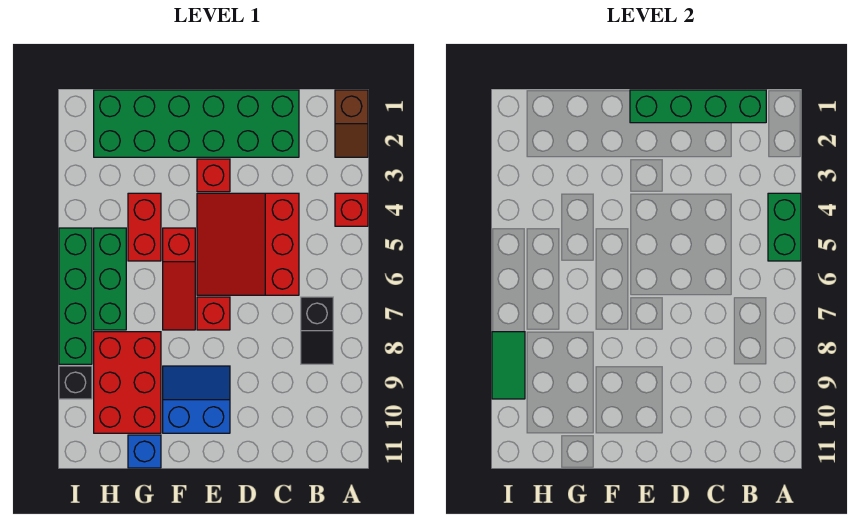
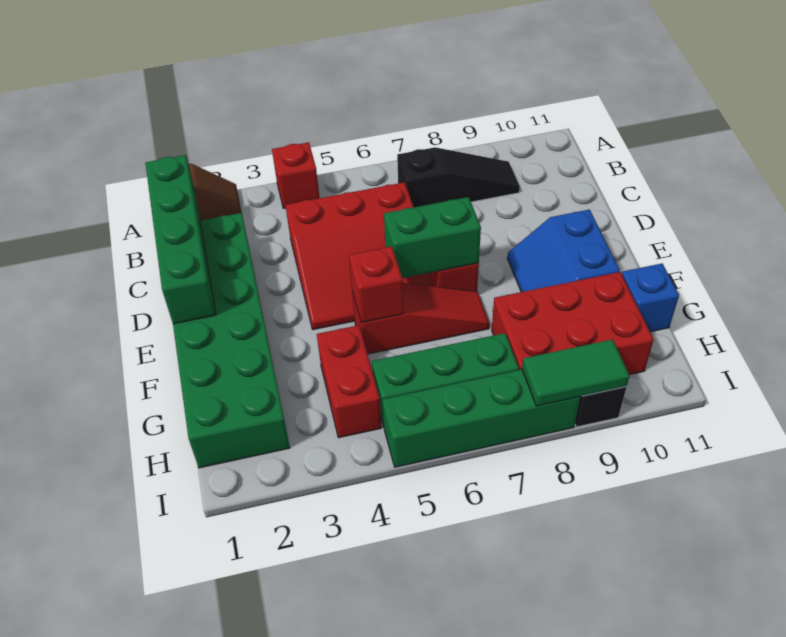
green 1x2 brick [768,193,801,261] -> green 1x2 brick moved to [384,197,481,278]
black 1x2 slope [301,297,333,364] -> black 1x3 slope [397,147,520,207]
red 1x1 brick [197,159,230,192] -> red 1x1 brick moved to [349,246,404,323]
red 1x2 brick [128,193,161,261] -> red 1x2 brick turned to [317,325,382,438]

